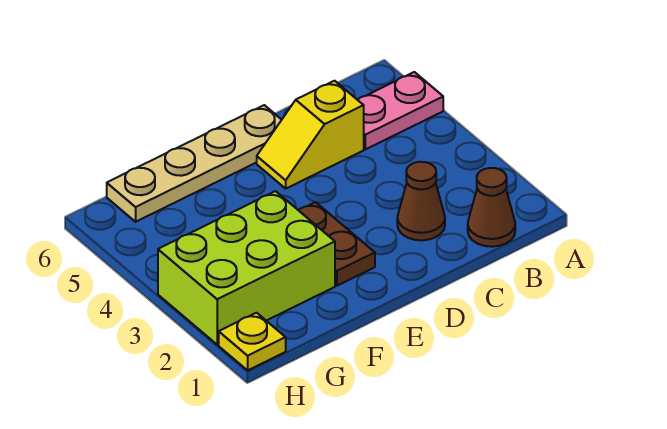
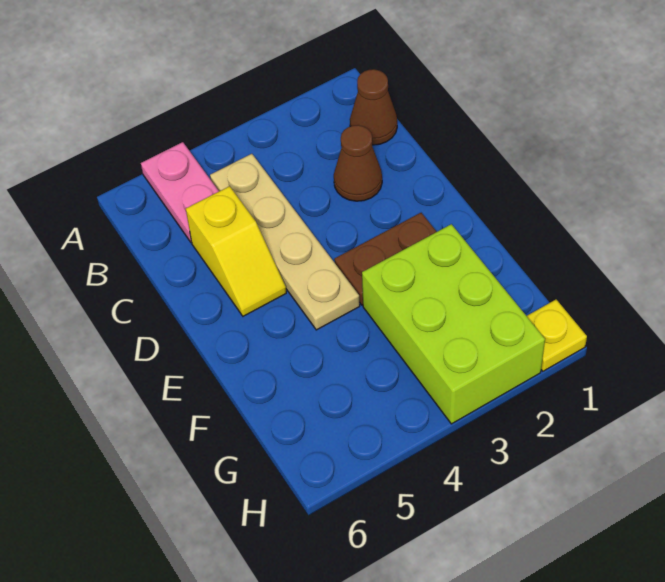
tan 1x4 plate [107,105,281,222] -> tan 1x4 plate moved to [210,154,360,330]

